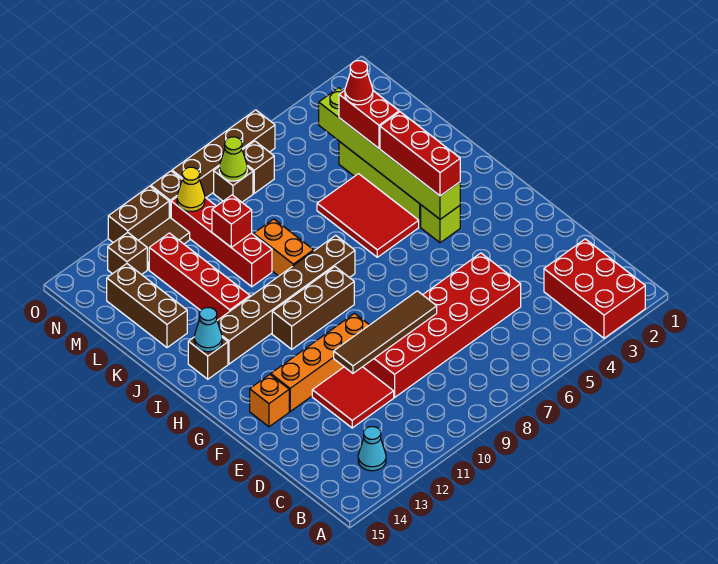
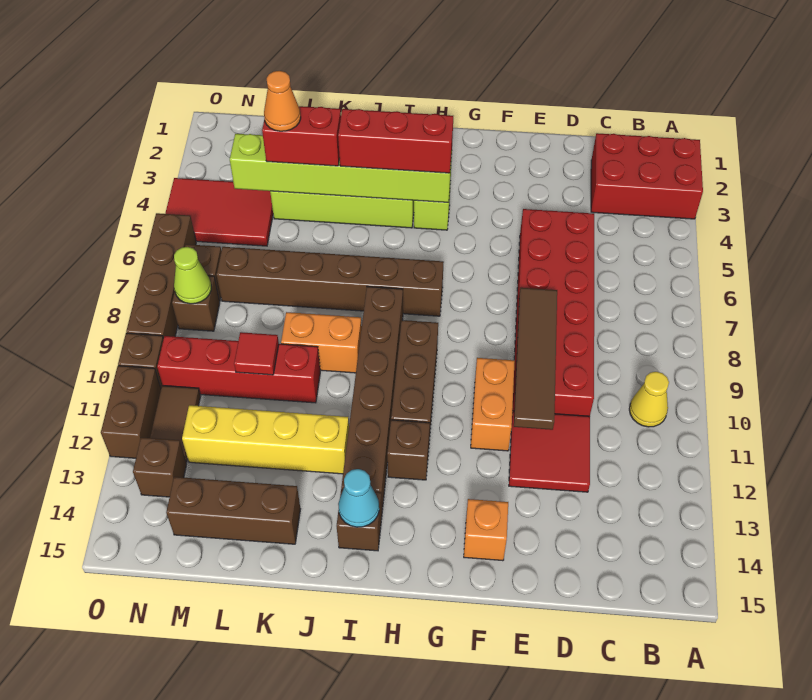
cyan 1x1 cone [358,427,386,471] -> none
orange 1x4 brick [271,313,369,411] -> orange 1x2 brick [471,358,515,451]
none -> brown 1x6 brick [217,247,444,316]
none -> brown 1x1 brick [387,420,430,480]
red 2x3 tile [317,174,419,257] -> red 2x3 tile moved to [165,178,273,246]
red 1x4 brick [149,233,250,320] -> yellow 1x4 brick [182,405,349,474]
red 1x1 cone [345,61,373,105] -> orange 1x1 cone [264,71,301,131]
red 1x1 brick [212,195,252,247] -> red 1x1 tile [234,332,279,375]
yellow 1x1 cone [177,167,205,212] -> yellow 1x1 cone moved to [629,372,669,427]

